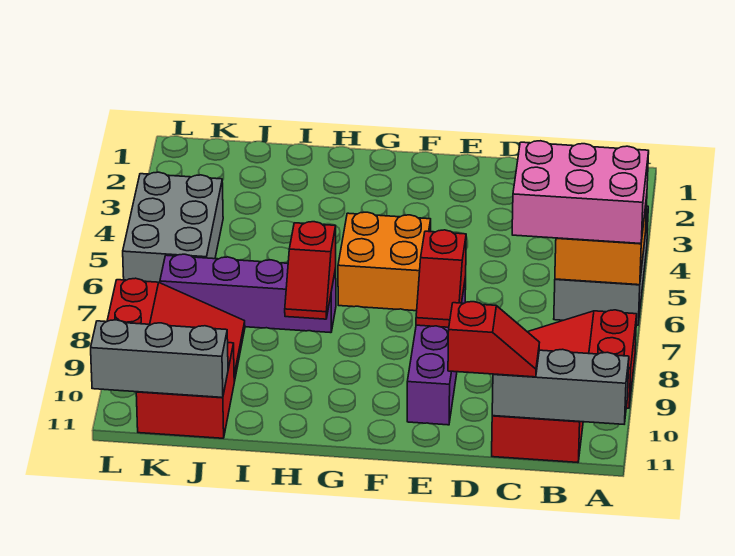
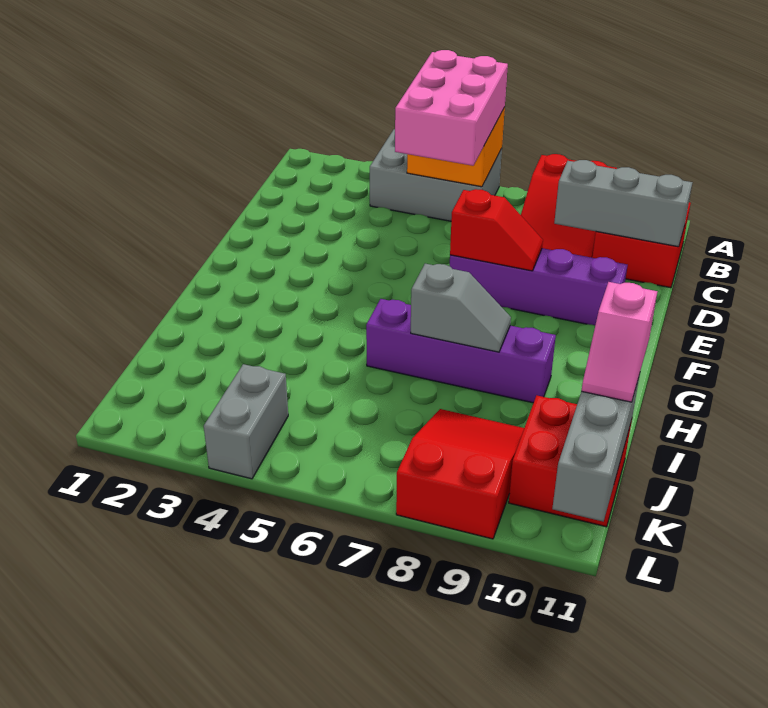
grey 1x3 brick [492,349,629,424] -> grey 1x3 brick turned to [554,160,693,247]
red 1x2 slope [448,302,539,377] -> none
orange 2x2 brick [338,212,431,311] -> none
purple 1x4 brick [160,254,336,333] -> purple 1x4 brick turned to [366,299,556,403]
red 1x2 slope [285,222,336,319] -> grey 1x2 slope [411,264,511,352]
none -> pink 1x2 slope [582,282,657,402]
grey 2x3 brick [123,172,223,283] -> grey 1x2 brick [204,364,288,479]

